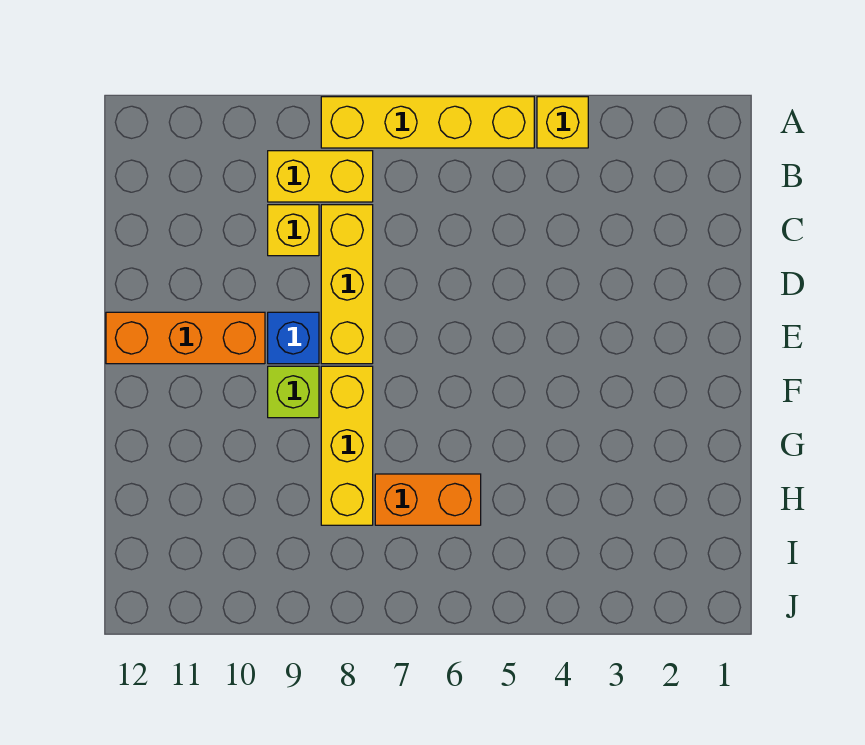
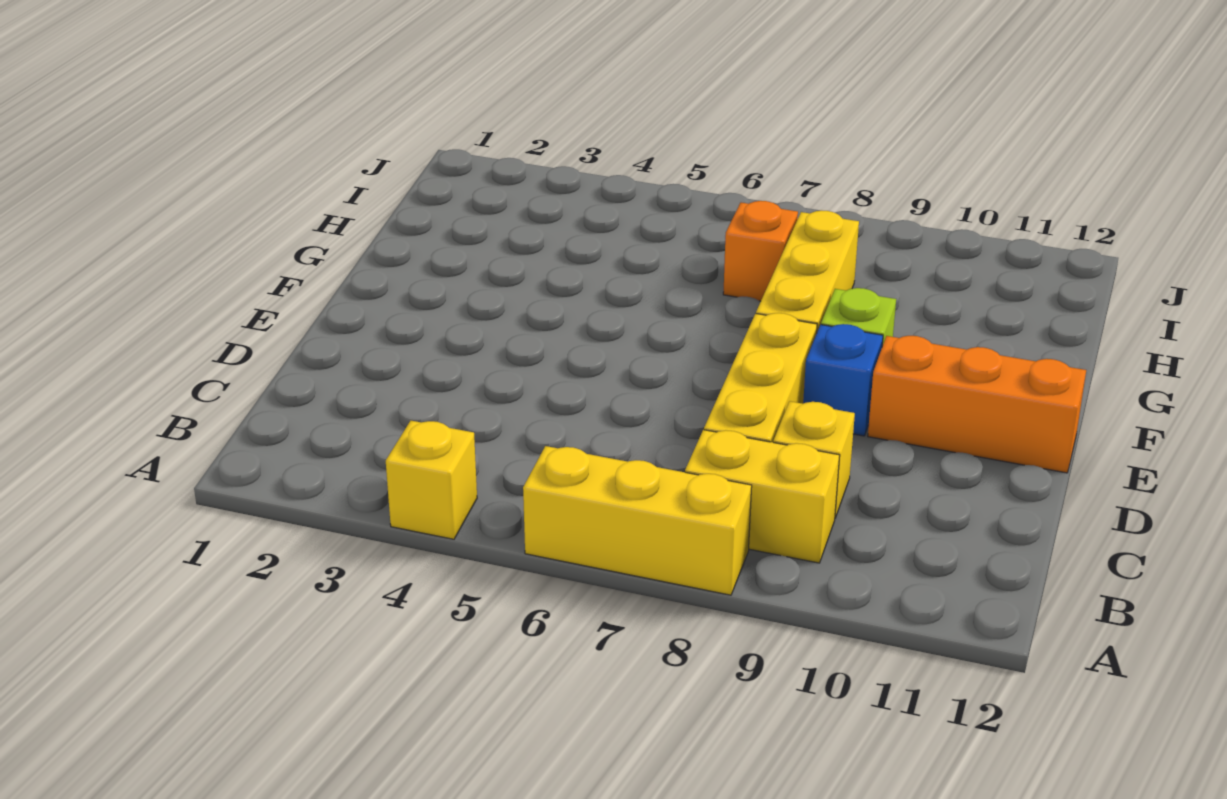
yellow 1x4 brick [321,97,534,148] -> yellow 1x3 brick [523,446,752,595]
orange 1x2 brick [375,474,481,525] -> orange 1x1 brick [723,201,798,301]

